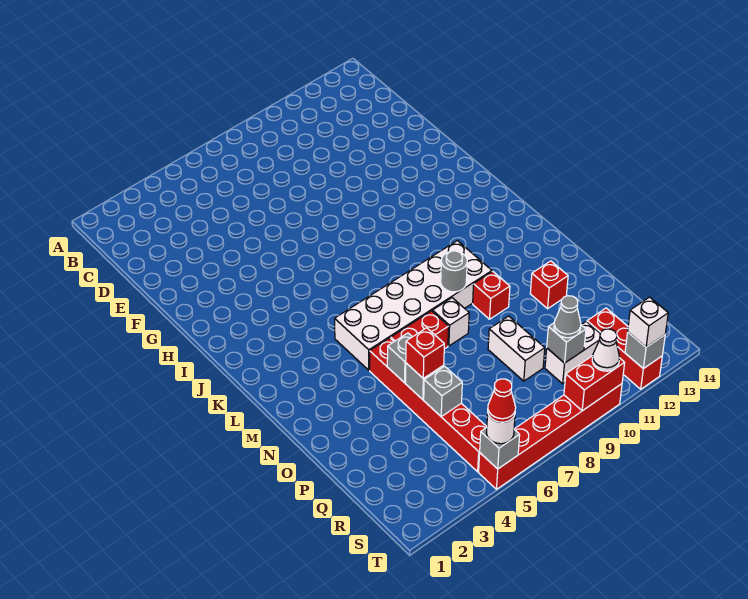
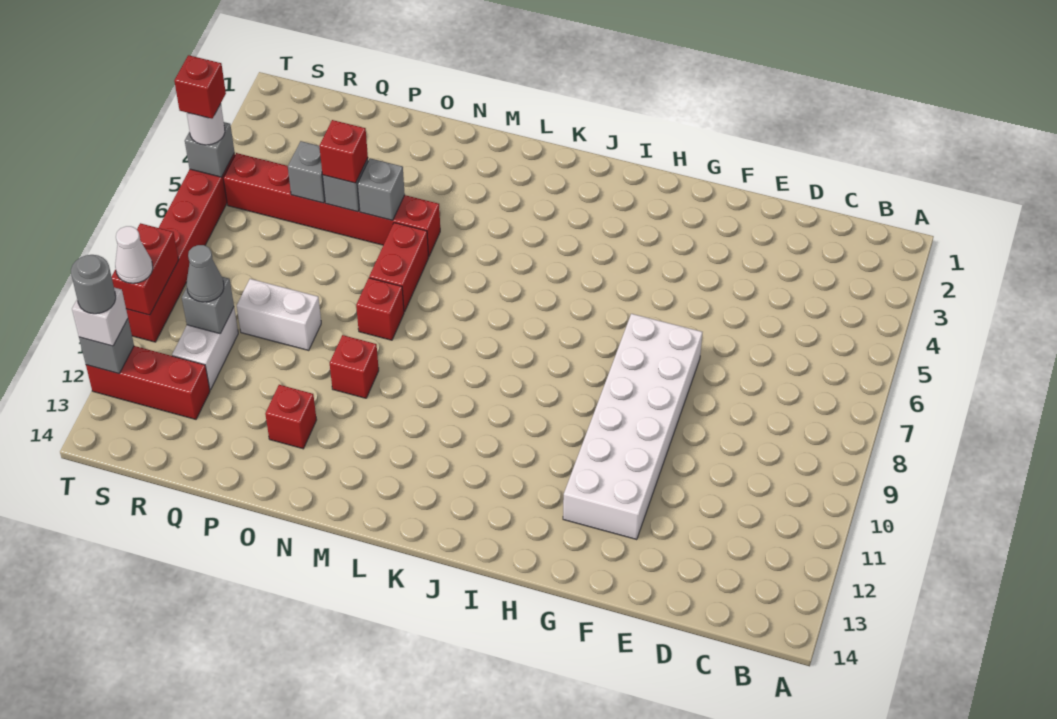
white 2x6 brick [335,241,492,370] -> white 2x6 brick moved to [563,314,702,540]
grey 1x1 round brick [441,251,467,292] -> grey 1x1 round brick moved to [71,255,116,314]
white 1x1 brick [433,298,469,346] -> red 1x1 brick [356,278,404,340]
red 1x1 cone [488,379,516,422] -> red 1x1 brick [174,55,226,119]

